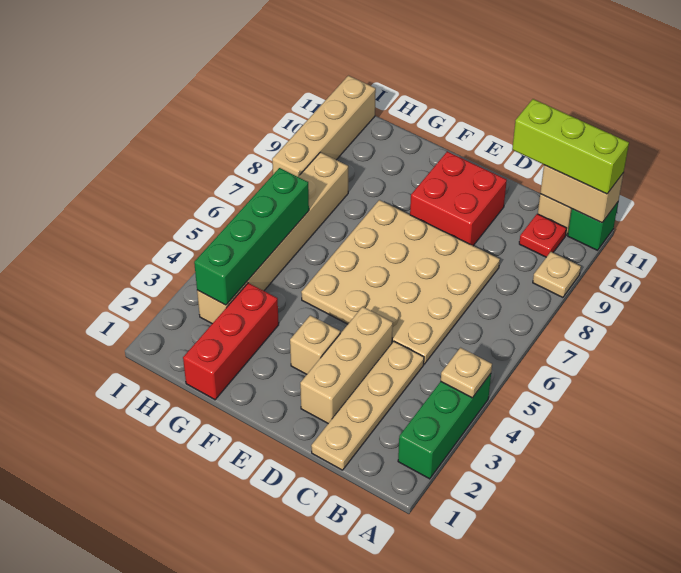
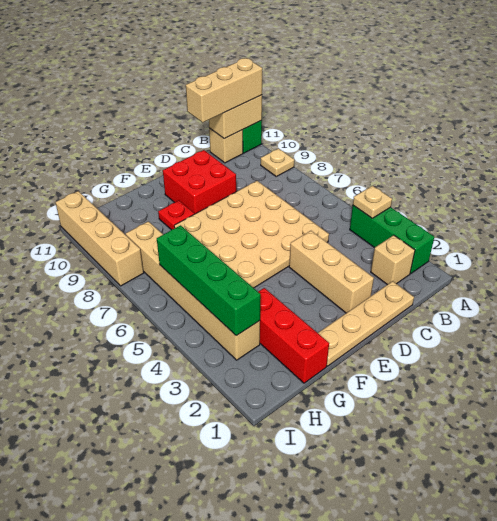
lime 1x3 brick [512,99,629,194] -> tan 1x3 brick [186,58,262,122]
red 1x1 plate [519,214,567,257] -> red 1x1 plate moved to [158,201,194,230]
tan 1x4 plate [311,341,424,470] -> tan 1x4 plate turned to [318,281,414,366]
tan 1x1 brick [290,315,340,374] -> tan 1x1 brick moved to [371,235,415,285]

